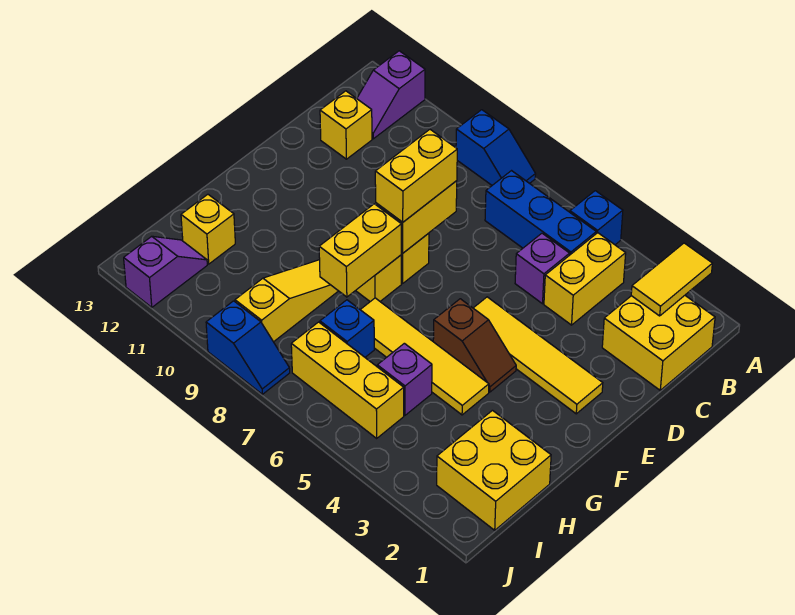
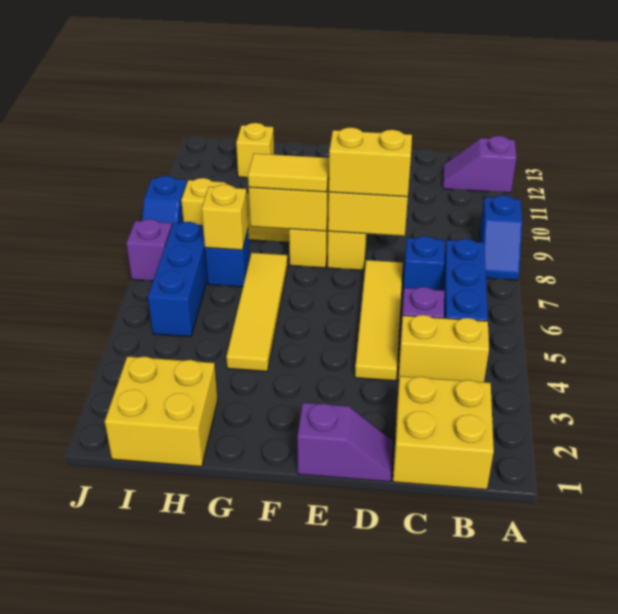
yellow 1x2 tile [631,243,712,316] -> yellow 1x2 tile moved to [248,154,329,192]
blue 1x1 brick [570,191,623,245] -> blue 1x1 brick moved to [403,236,444,295]
yellow 1x1 brick [320,91,372,159] -> yellow 1x1 brick moved to [202,184,248,250]
yellow 1x4 tile [473,297,603,414] -> yellow 1x4 tile moved to [355,260,403,381]
brown 1x2 slope [433,299,516,392] -> none
purple 1x1 brick [377,343,432,415] -> purple 1x1 brick moved to [126,219,172,281]
yellow 1x3 brick [291,322,404,438] -> blue 1x3 brick [148,222,207,337]
purple 1x2 slope [124,236,207,307] -> purple 1x2 slope moved to [297,403,393,482]

